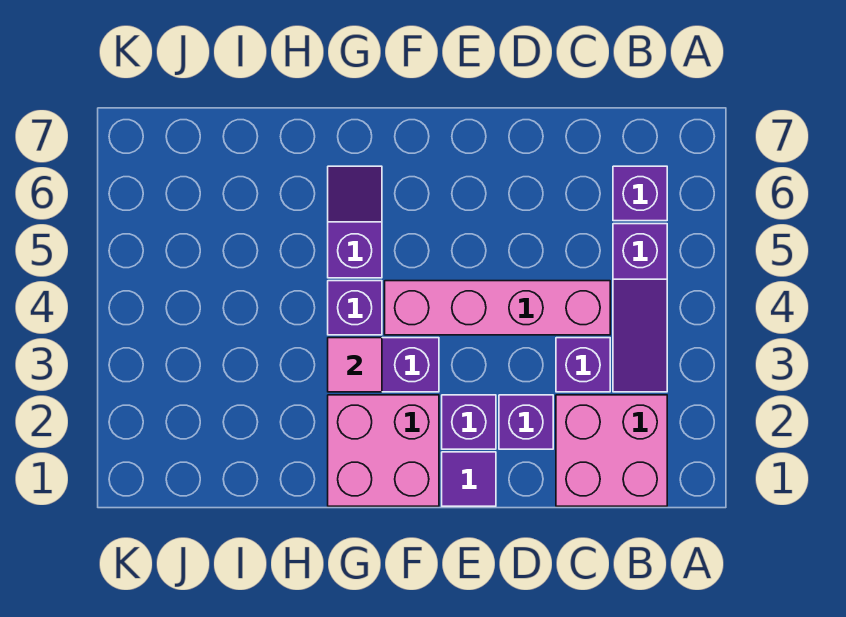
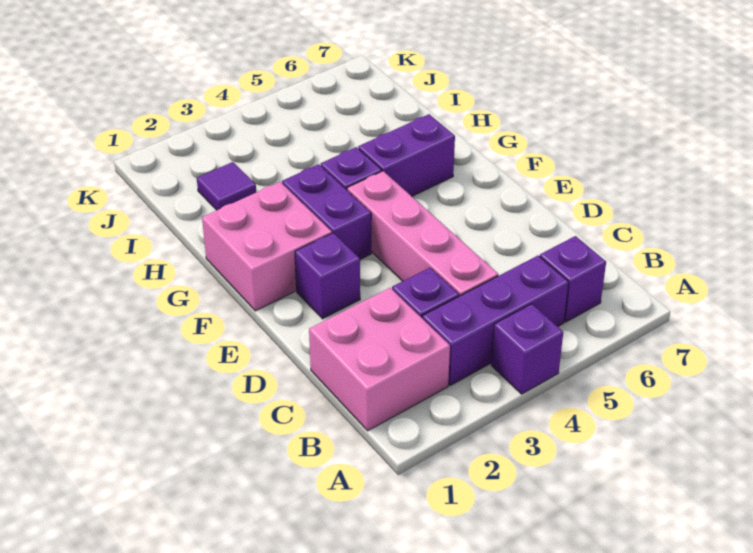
purple 1x3 slope [613,224,667,392] -> purple 1x3 brick [422,256,569,385]
purple 1x1 brick [499,395,553,449] -> purple 1x1 brick moved to [491,304,563,394]
purple 1x1 tile [442,452,496,506] -> purple 1x1 tile moved to [197,162,256,210]
pink 1x1 tile [328,338,382,392] -> none
purple 1x2 slope [328,166,382,278] -> purple 1x2 brick [358,114,455,196]

